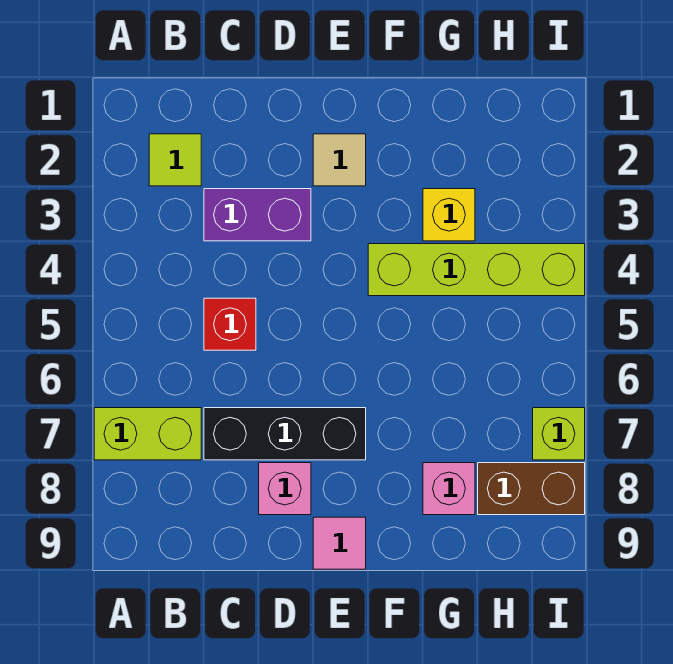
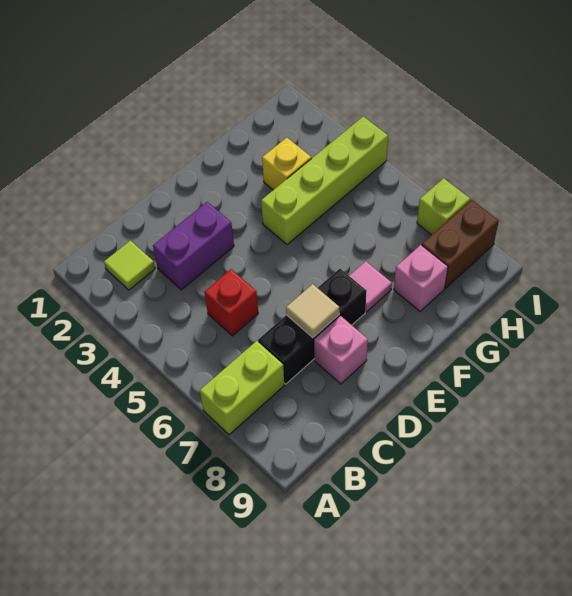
tan 1x1 tile [313,134,366,186] -> tan 1x1 tile moved to [286,284,339,338]
pink 1x1 tile [313,517,366,569] -> pink 1x1 tile moved to [349,261,392,312]

